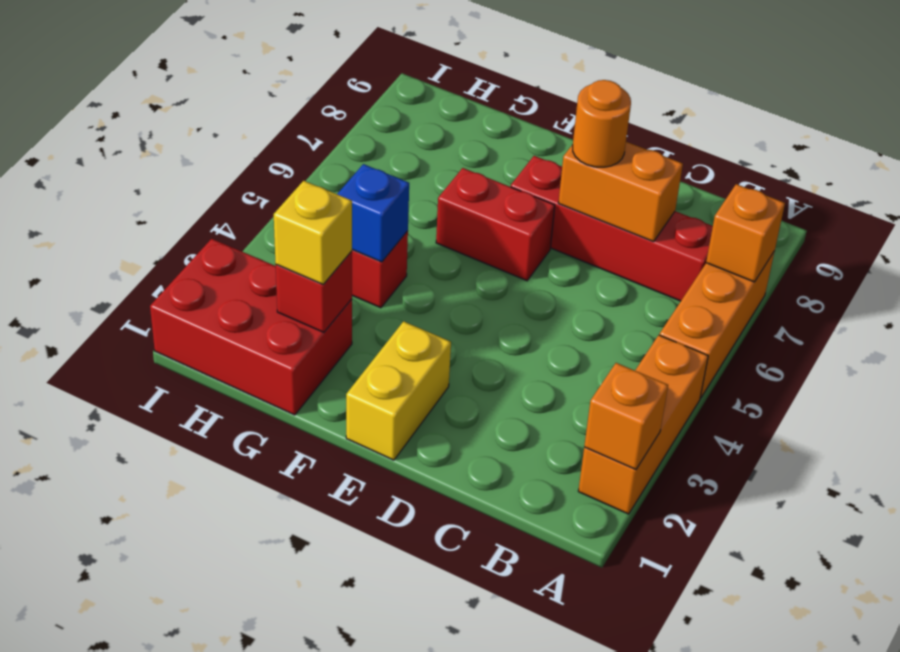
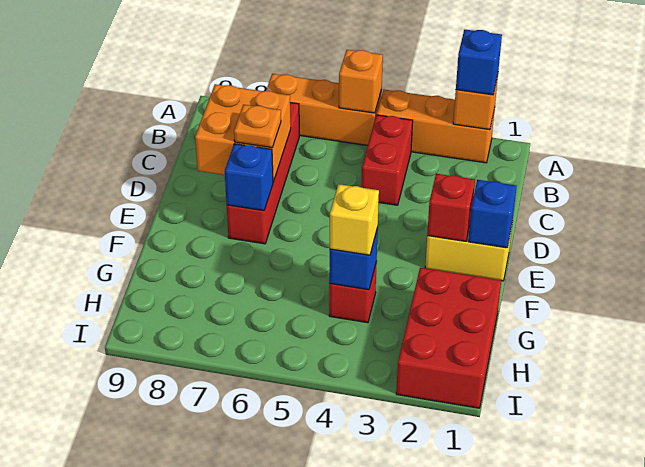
none -> blue 1x1 brick [456,30,502,95]
orange 1x1 brick [706,184,785,282] -> orange 1x1 brick moved to [339,50,383,113]
orange 1x2 brick [559,142,683,242] -> orange 2x2 brick [195,84,291,182]
orange 1x1 round brick [573,80,631,167] -> orange 1x1 plate [234,105,281,148]
none -> blue 1x1 brick [468,180,517,248]
red 1x2 brick [436,168,555,281] -> red 1x2 brick moved to [361,115,413,205]
none -> blue 1x1 brick [225,144,273,211]
red 1x1 brick [276,251,352,332] -> red 1x1 brick moved to [427,174,475,241]
yellow 1x1 brick [274,181,352,284] -> yellow 1x1 brick moved to [330,184,379,255]

